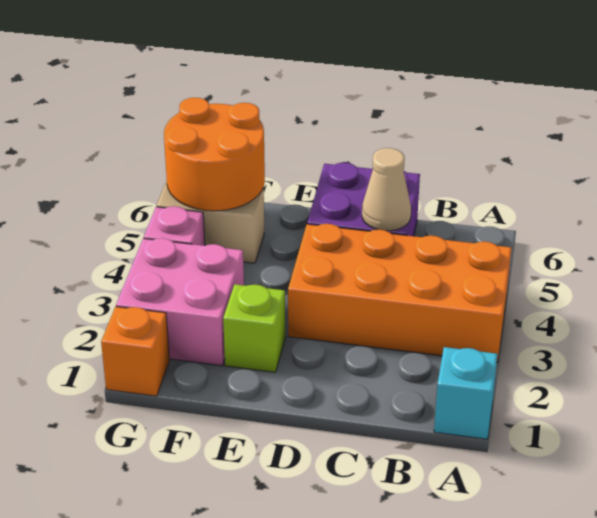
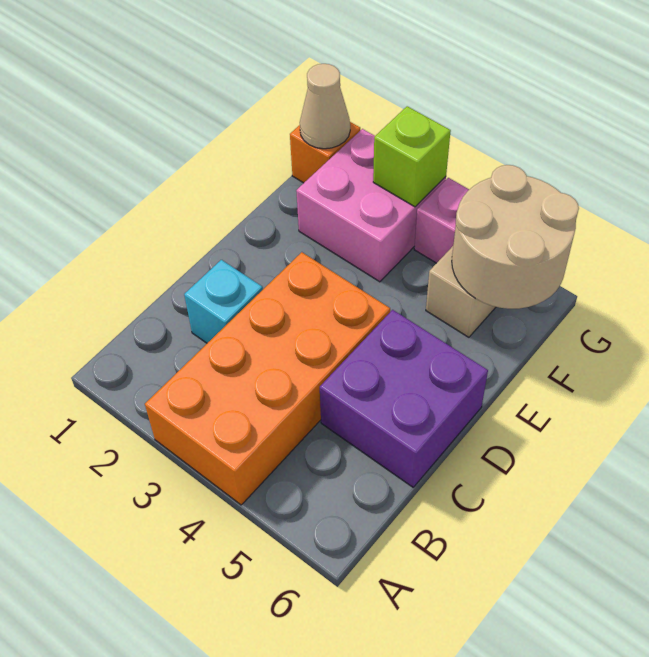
cyan 1x1 brick [434,347,498,439] -> cyan 1x1 brick moved to [184,260,263,343]
tan 1x1 cone [362,148,411,231] -> tan 1x1 cone moved to [300,64,350,149]
lime 1x1 brick [223,284,285,372] -> lime 1x1 brick moved to [373,106,451,207]
orange 2x2 round brick [164,98,265,211] -> tan 2x2 round brick [452,165,579,309]

